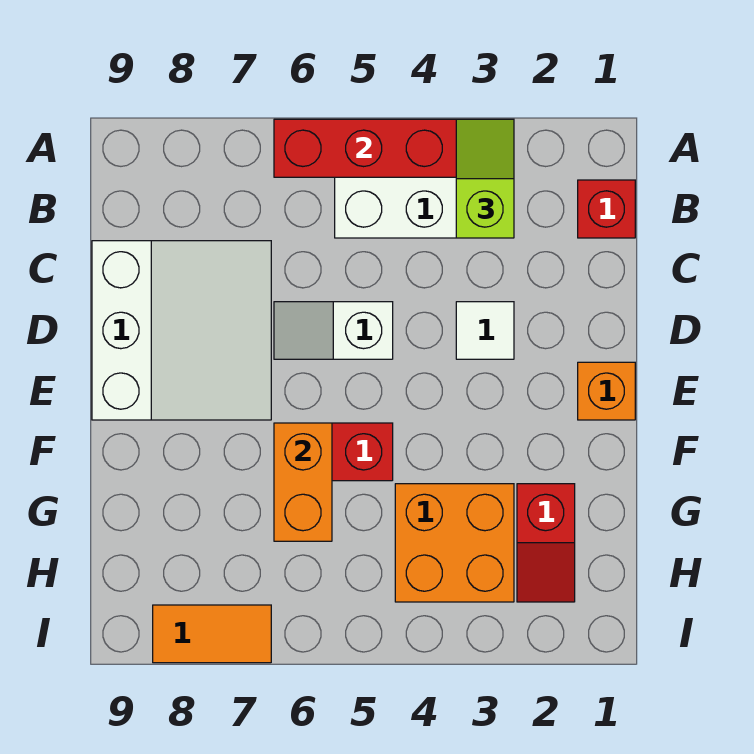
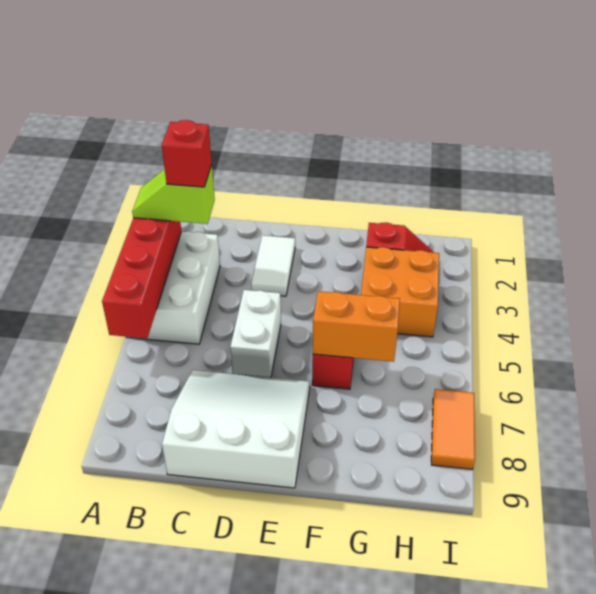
red 1x1 brick [578,180,635,238] -> red 1x1 brick moved to [162,120,212,187]
white 1x1 tile [456,302,514,359] -> white 1x2 tile [251,235,295,296]
white 1x2 slope [274,302,393,359] -> white 1x2 brick [230,290,281,378]
orange 1x1 brick [578,362,635,420] -> none

